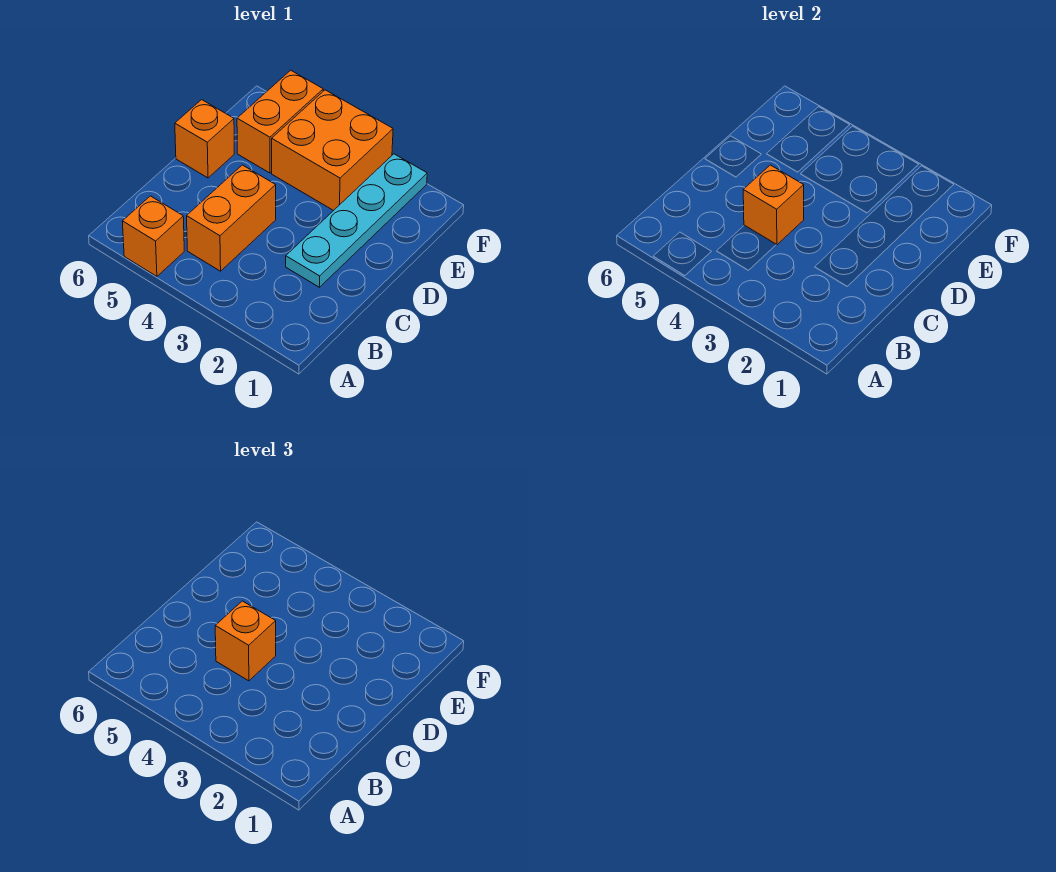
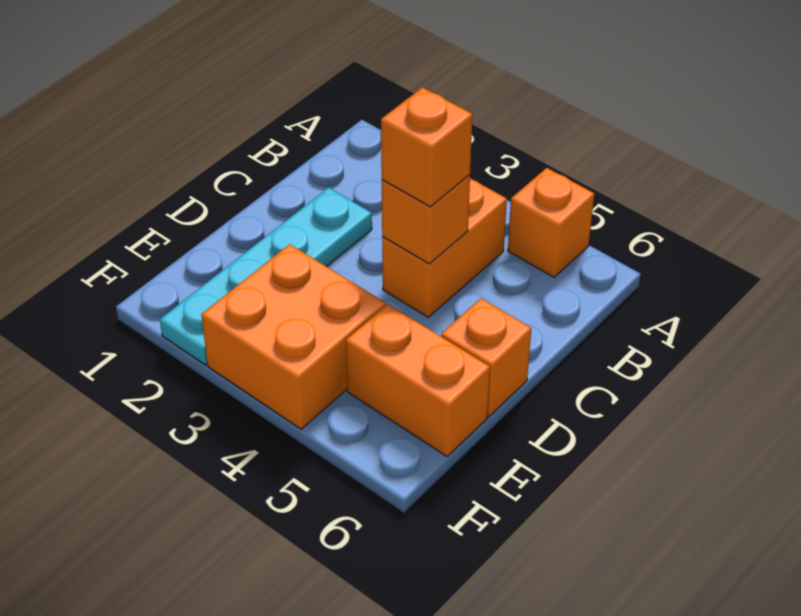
orange 1x2 brick [237,70,323,173] -> orange 1x2 brick turned to [346,304,490,456]

